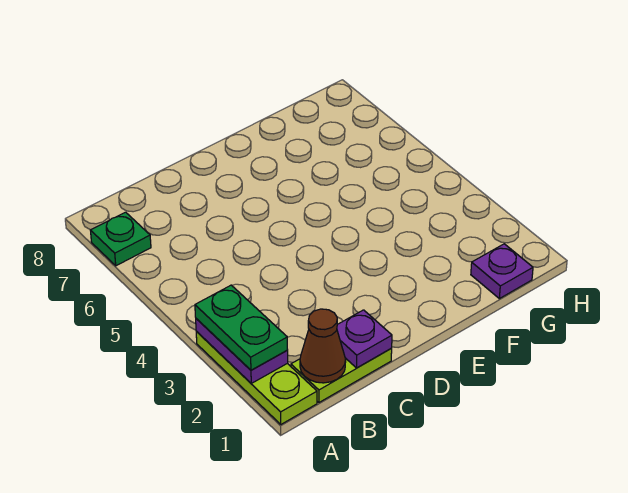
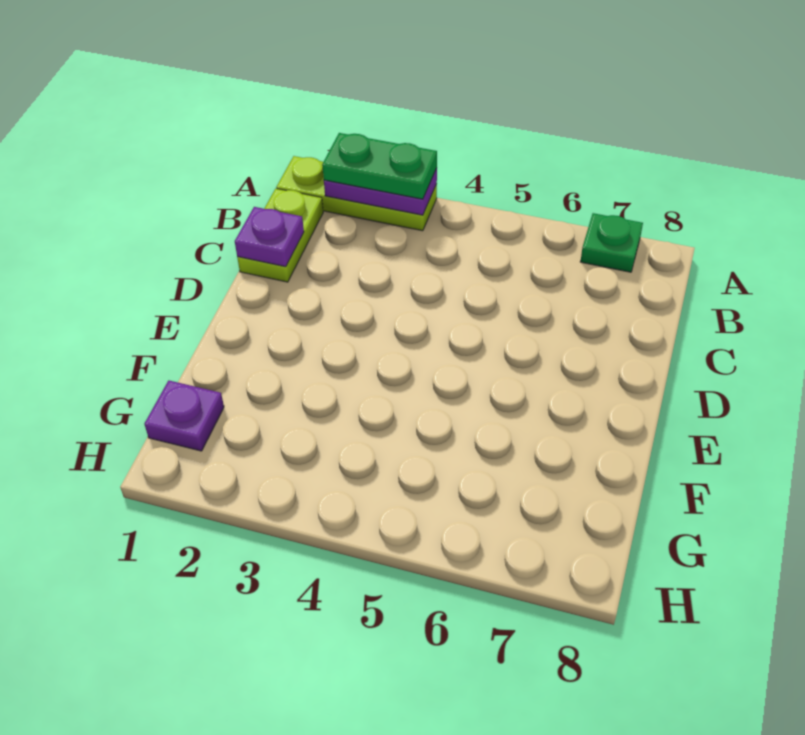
brown 1x1 cone [300,309,346,383] -> none

